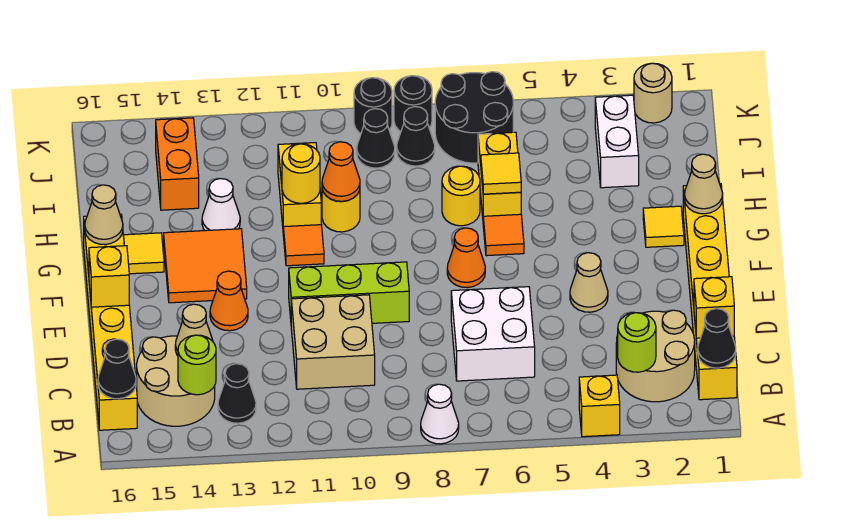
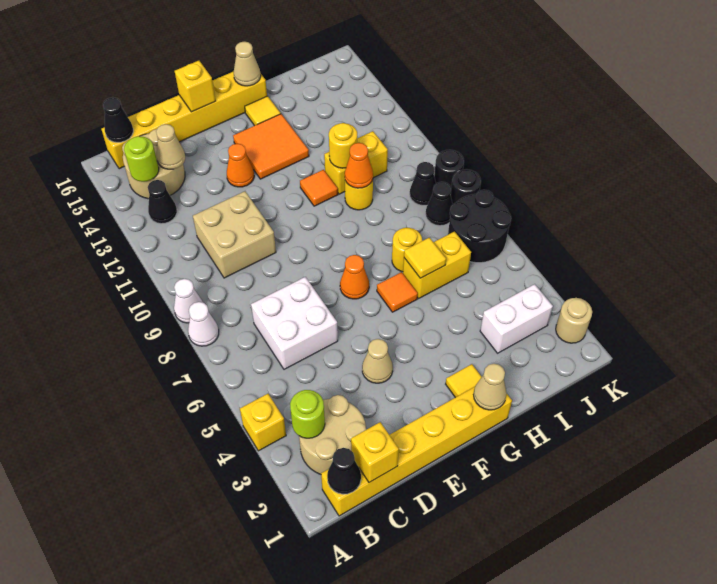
lime 1x3 brick [289,262,409,323] -> none
white 1x1 cone [202,179,240,231] -> white 1x1 cone moved to [174,279,203,323]
orange 1x2 brick [156,118,199,210] -> none

